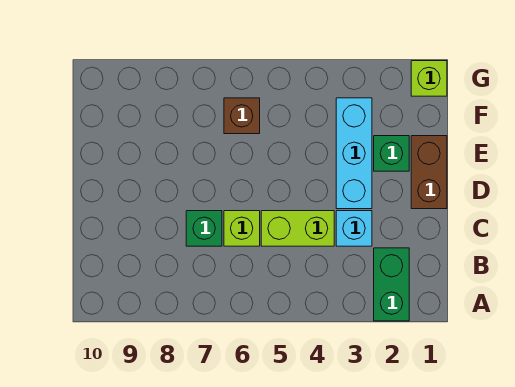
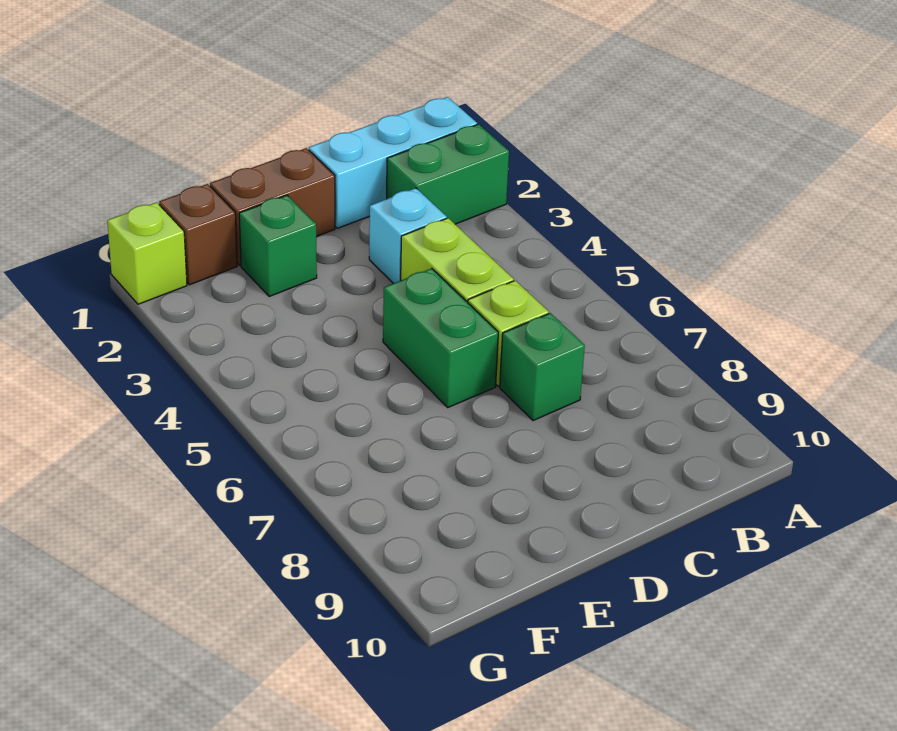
cyan 1x3 brick [336,98,372,209] -> cyan 1x3 brick moved to [309,97,477,228]
none -> green 1x2 brick [383,268,498,407]
brown 1x1 brick [224,98,260,134] -> brown 1x1 brick moved to [159,184,237,285]

